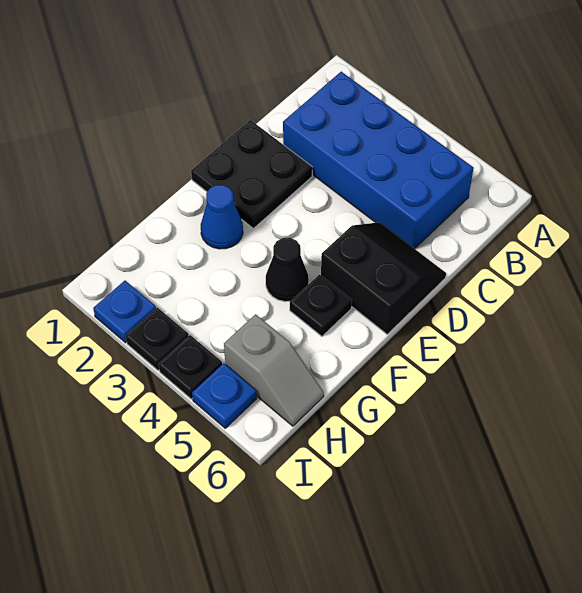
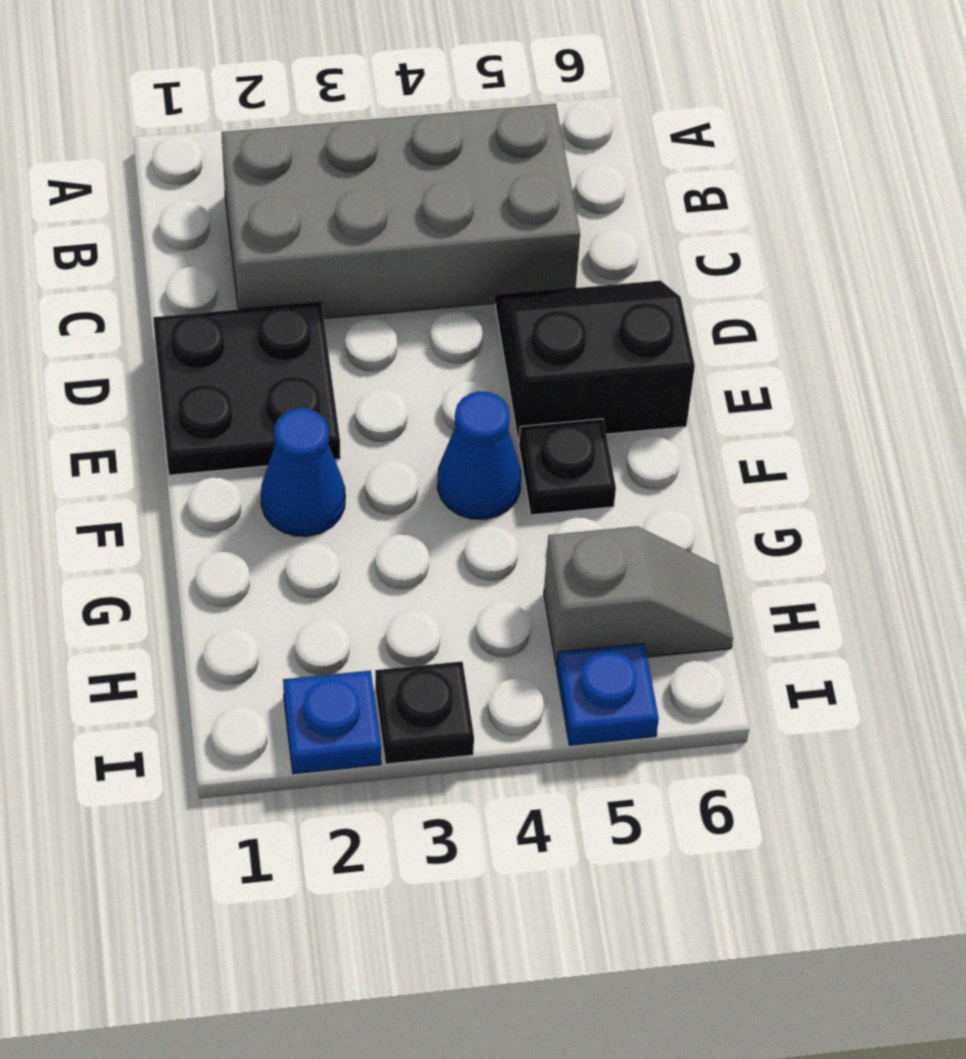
blue 2x4 brick [283,72,474,249] -> grey 2x4 brick [221,104,580,319]
black 1x1 cone [266,238,309,302] -> blue 1x1 cone [437,391,521,519]
black 1x1 plate [158,335,222,399] -> none

